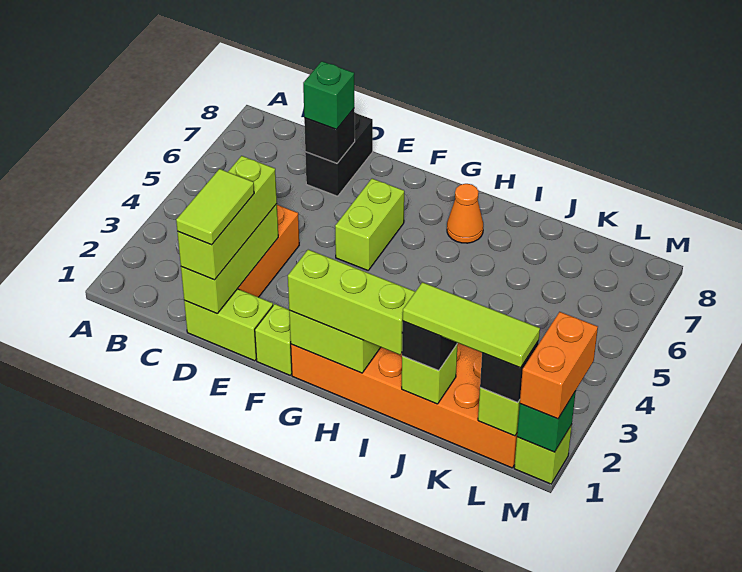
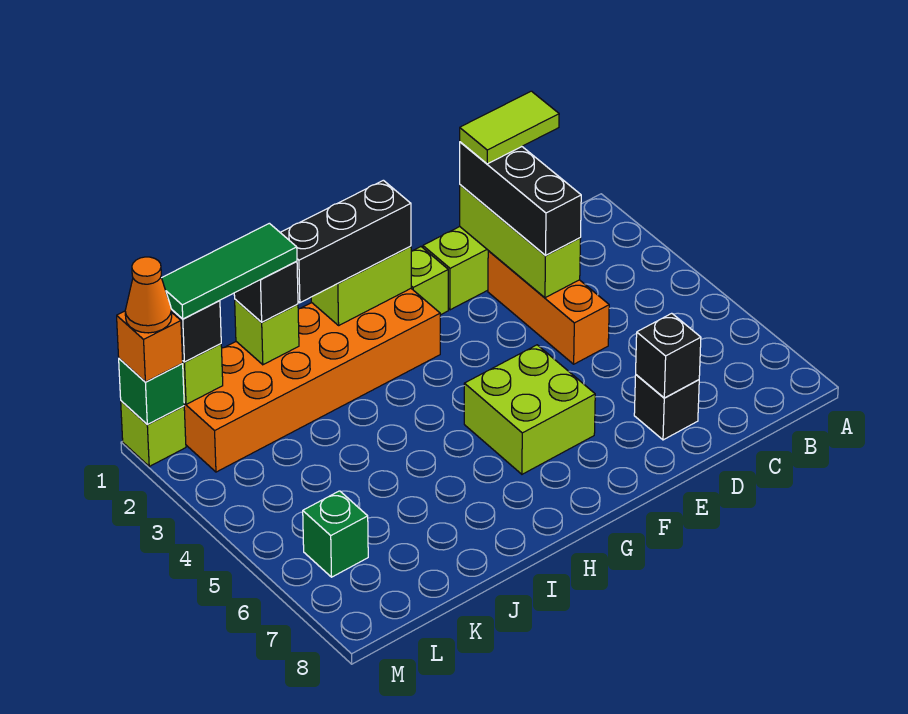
lime 1x3 brick [177,156,277,280] -> black 1x3 brick [460,142,581,255]
lime 1x2 tile [176,169,254,245] -> lime 1x2 tile turned to [460,91,559,164]
black 1x2 brick [305,112,373,196] -> black 1x1 brick [634,375,699,440]
green 1x1 brick [303,61,354,129] -> green 1x1 brick moved to [303,491,368,577]
lime 1x2 brick [335,179,404,270] -> lime 2x2 brick [464,345,595,474]
lime 1x3 brick [288,250,415,355] -> black 1x3 brick [280,180,411,303]
orange 1x1 cone [447,184,483,243] -> orange 1x1 cone moved to [125,257,172,333]
lime 1x3 tile [403,282,540,368] -> green 1x3 tile [162,223,297,319]
orange 1x2 brick [520,312,598,419] -> orange 1x1 brick [117,311,183,382]

